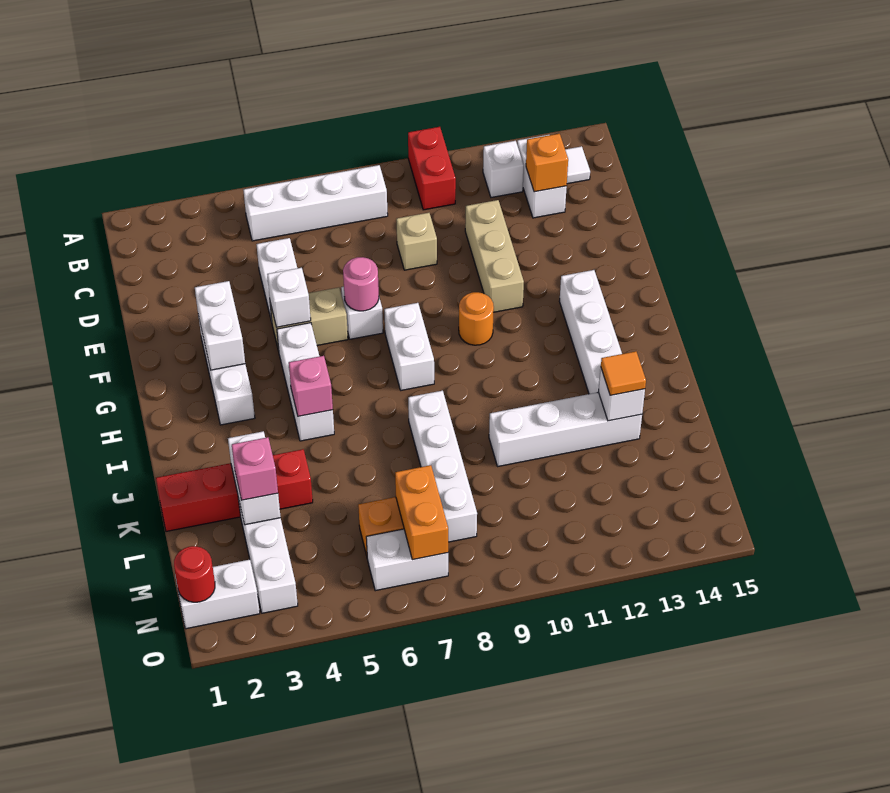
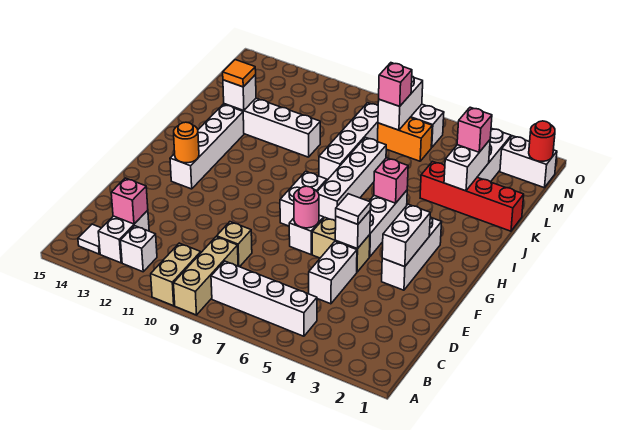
red 1x2 brick [408,127,456,210] -> tan 1x2 brick [151,243,201,306]
orange 1x1 brick [526,134,568,192] -> pink 1x1 brick [111,178,148,224]
tan 1x3 brick [465,200,524,312] -> tan 1x3 brick moved to [174,237,238,315]
none -> white 1x1 tile [336,194,371,224]
orange 1x1 round brick [459,292,494,345] -> orange 1x1 round brick moved to [174,122,199,163]
none -> white 1x4 brick [317,137,386,221]
orange 1x2 brick [395,465,448,560] -> white 1x2 brick [378,76,423,130]
none -> pink 1x1 brick [379,63,412,106]

